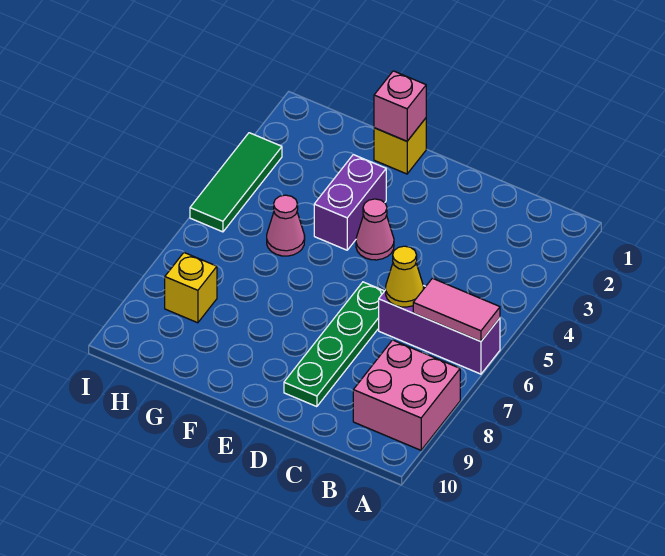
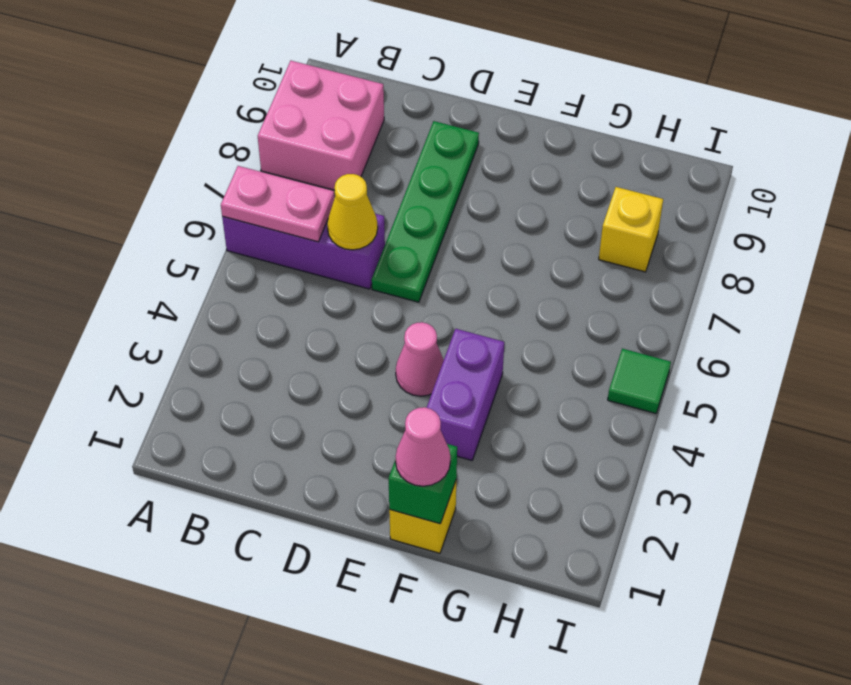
pink 1x2 tile [413,278,500,341] -> pink 1x2 plate [221,166,335,242]
pink 1x1 brick [374,71,426,141] -> green 1x1 brick [388,444,457,524]
pink 1x1 cone [267,195,305,256] -> pink 1x1 cone moved to [396,407,450,486]
green 1x3 tile [190,133,282,232] -> green 1x1 tile [608,349,671,413]

